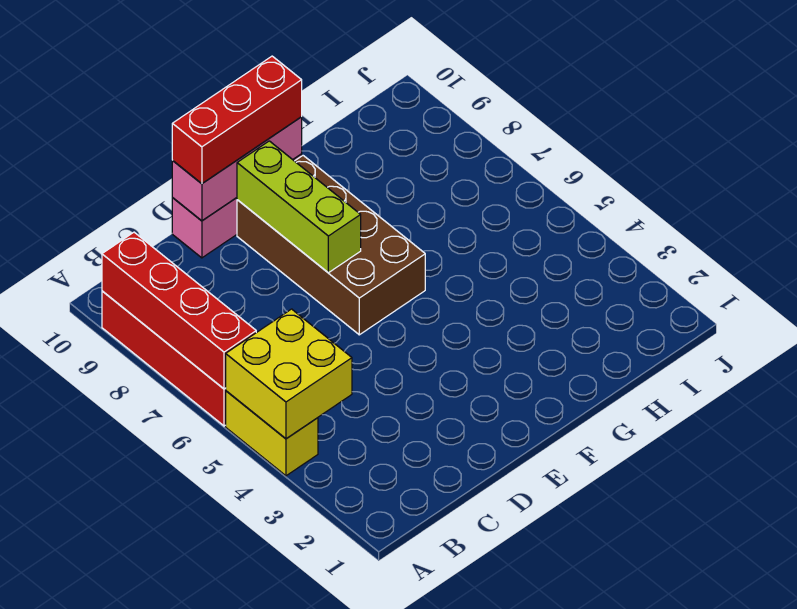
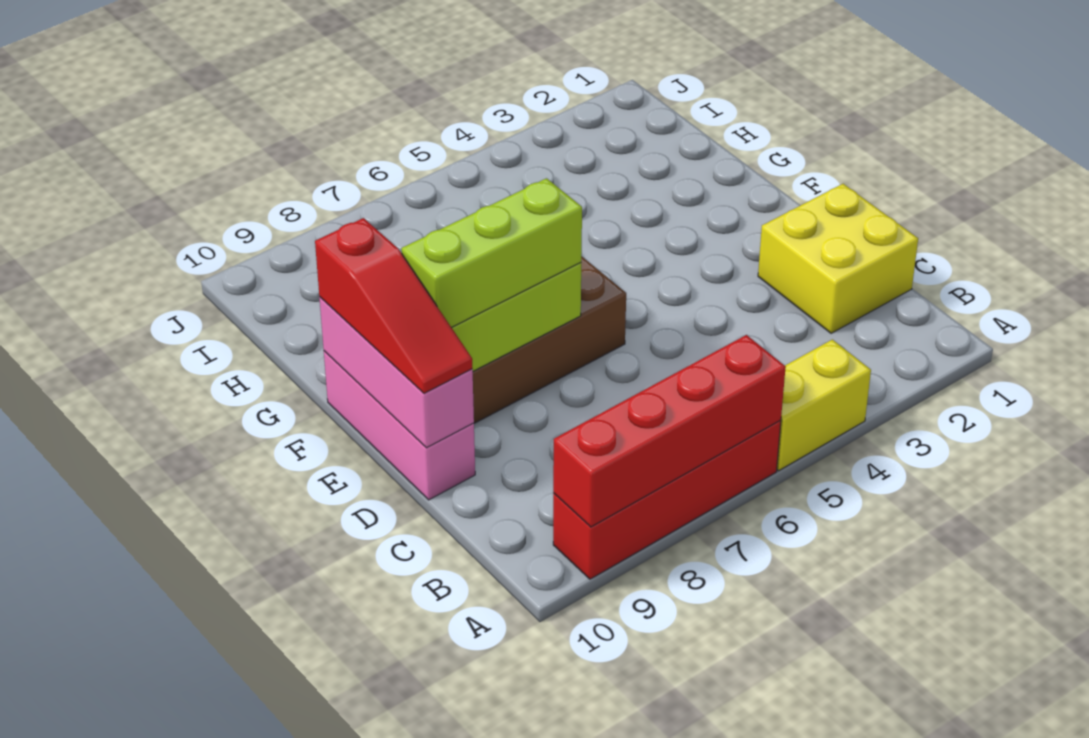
yellow 2x2 brick [226,309,352,439] -> yellow 2x2 brick moved to [758,184,918,333]
red 1x3 brick [172,56,302,184] -> red 1x3 slope [315,218,472,393]
none -> lime 1x3 brick [401,178,582,328]

